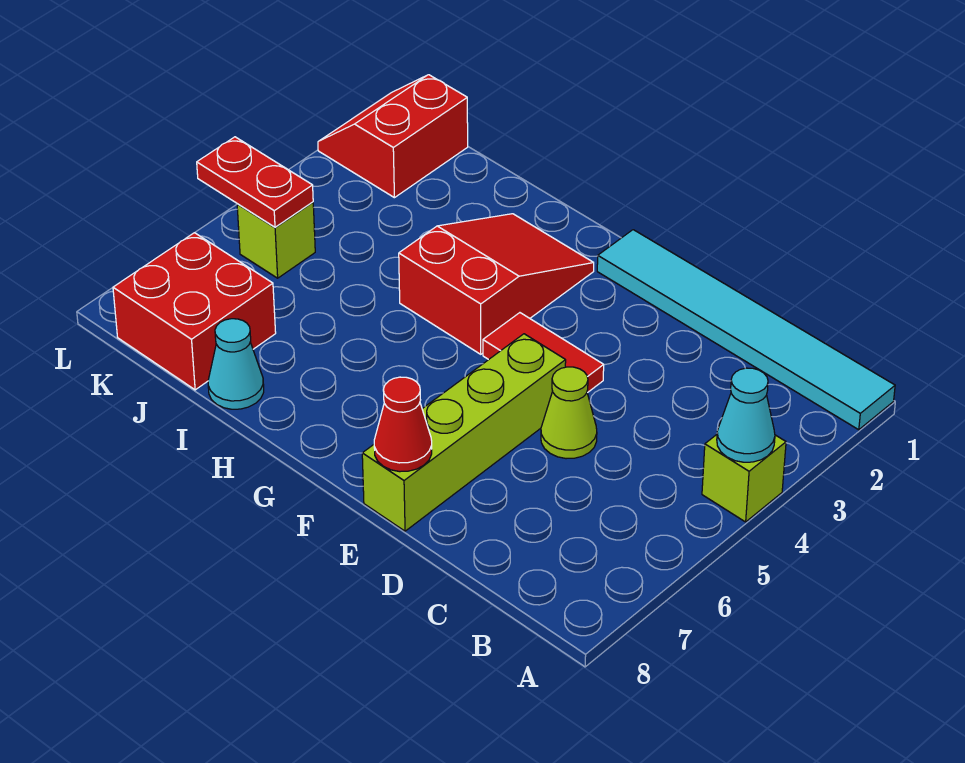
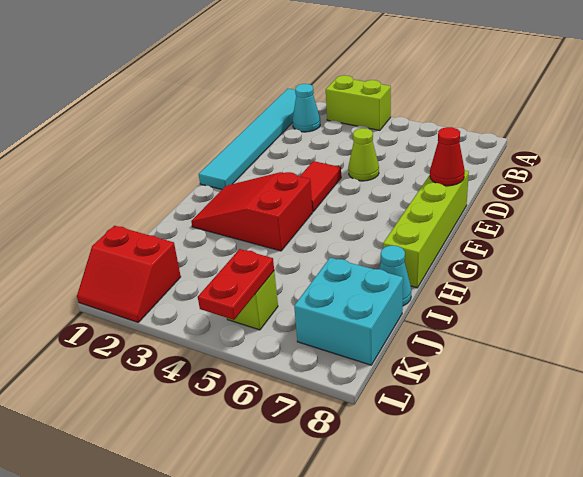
lime 1x1 brick [702,435,786,522] -> lime 1x2 brick [326,75,391,130]
cyan 1x1 cone [717,368,775,462] -> cyan 1x1 cone moved to [293,84,320,132]
lime 1x4 brick [362,334,566,531] -> lime 1x4 brick turned to [383,171,469,288]
red 2x2 brick [113,233,276,390] -> cyan 2x2 brick [294,258,403,365]

